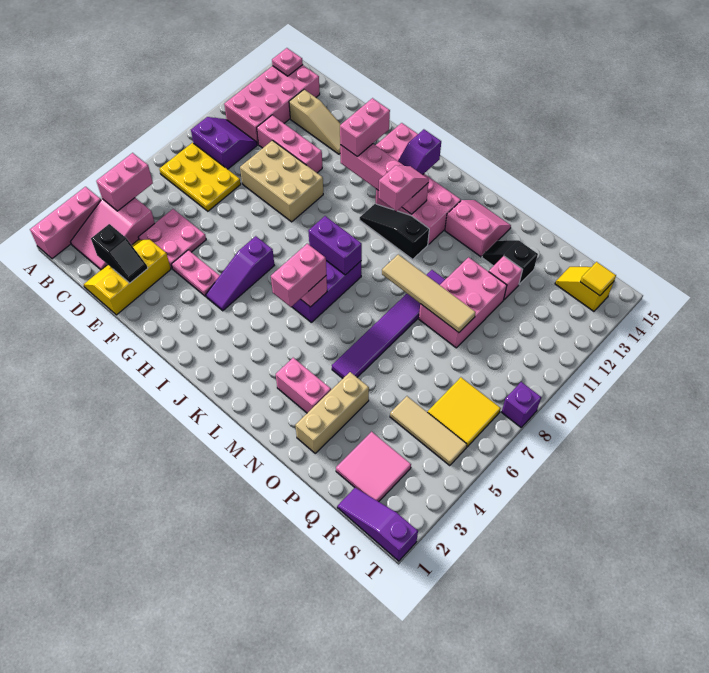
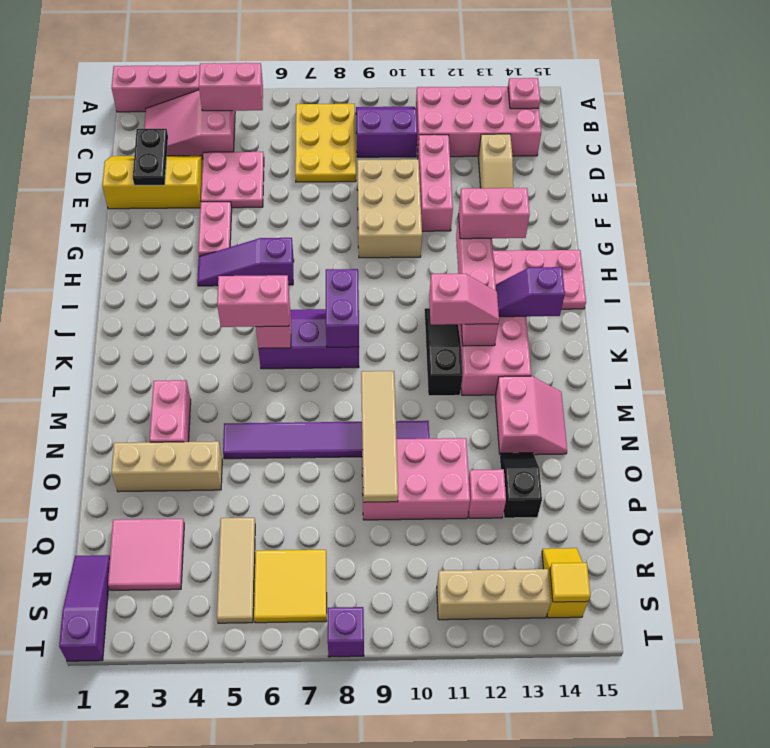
purple 2x2 slope [191,117,257,169] -> purple 2x2 slope turned to [356,107,418,157]
black 1x2 slope [91,224,148,283] -> black 1x2 plate [133,129,168,185]
none -> tan 1x3 brick [437,569,551,620]

